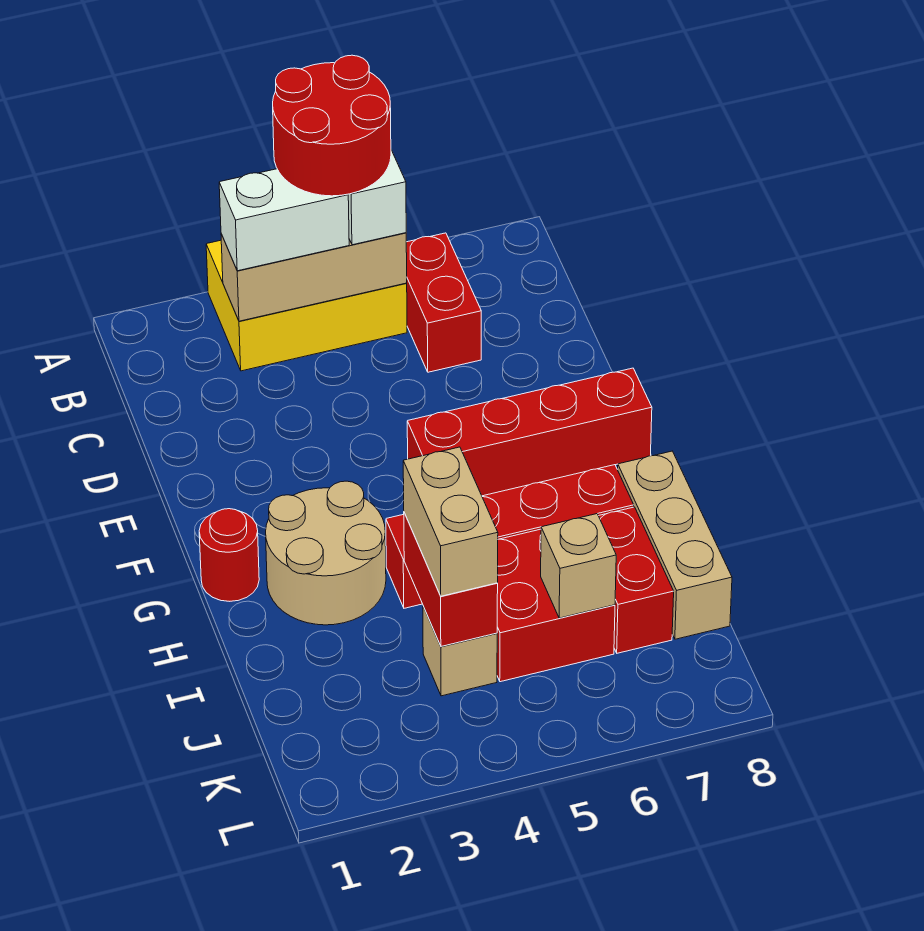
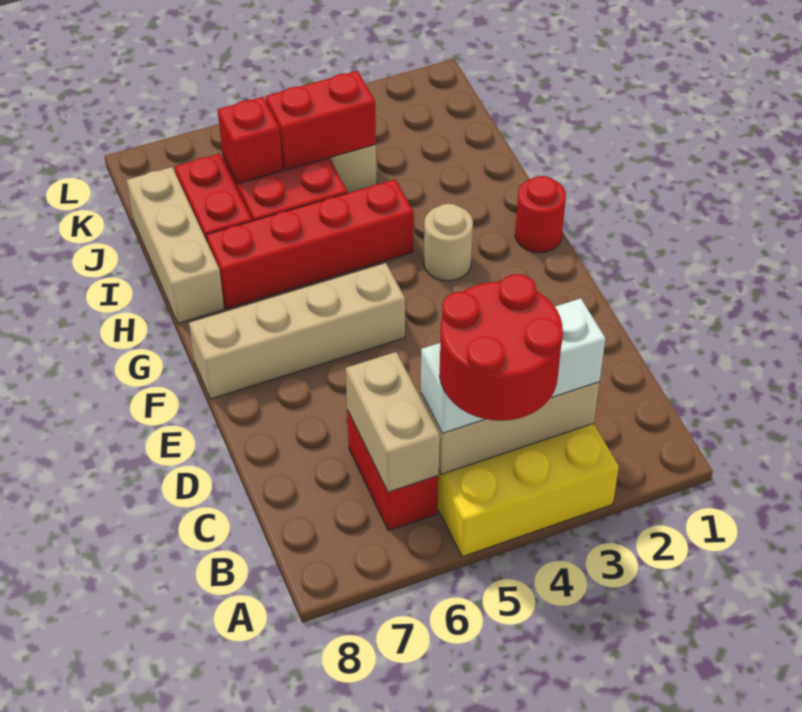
red 1x4 brick [407,368,652,496] -> tan 1x4 brick [189,263,405,399]
tan 2x2 round brick [266,481,386,625] -> tan 1x1 round brick [424,204,473,281]
red 1x2 brick [404,513,498,646] -> red 1x2 brick turned to [266,71,376,170]
tan 1x2 brick [403,447,498,596] -> tan 1x2 brick moved to [346,352,440,492]
tan 1x1 brick [541,514,616,618] -> red 1x1 brick [218,97,283,184]

